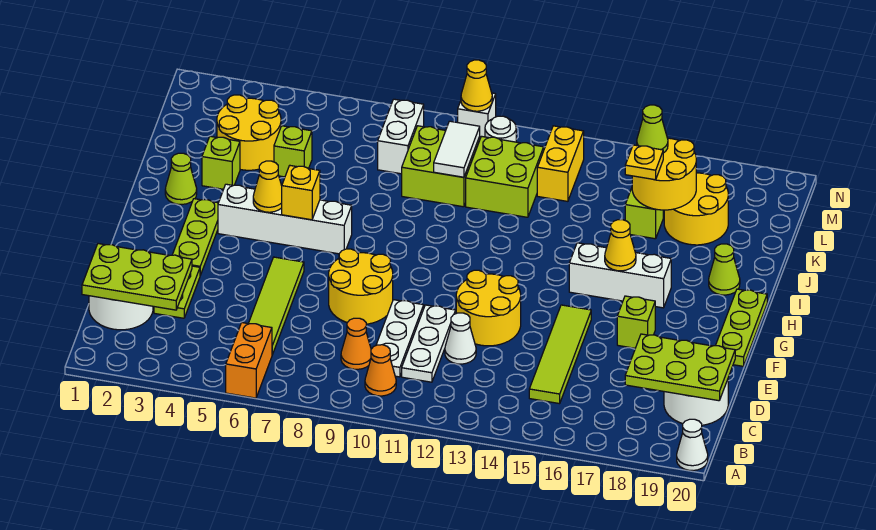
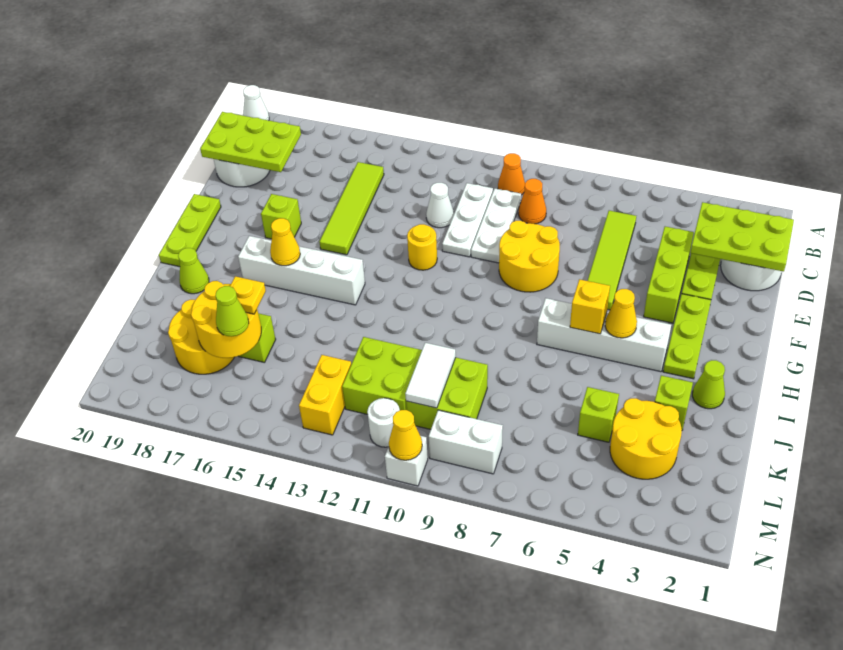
orange 1x2 brick [226,323,272,398] -> none
none -> lime 1x3 brick [644,227,694,323]
yellow 2x2 round brick [456,270,521,346] -> yellow 1x1 round brick [407,224,437,270]
white 1x3 brick [569,243,671,308] -> white 1x4 brick [238,236,365,305]
white 1x2 brick [378,99,424,174] -> white 1x2 brick turned to [429,410,503,474]

